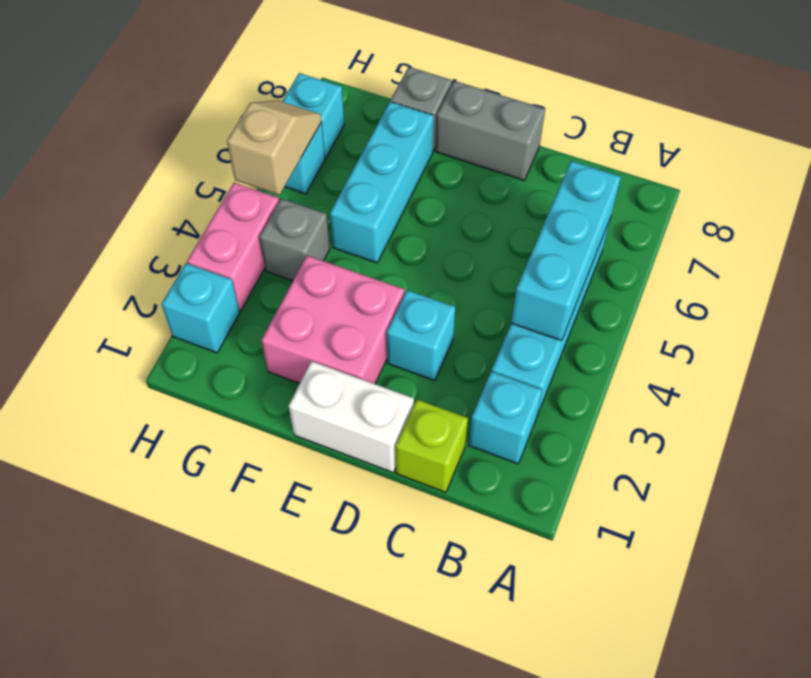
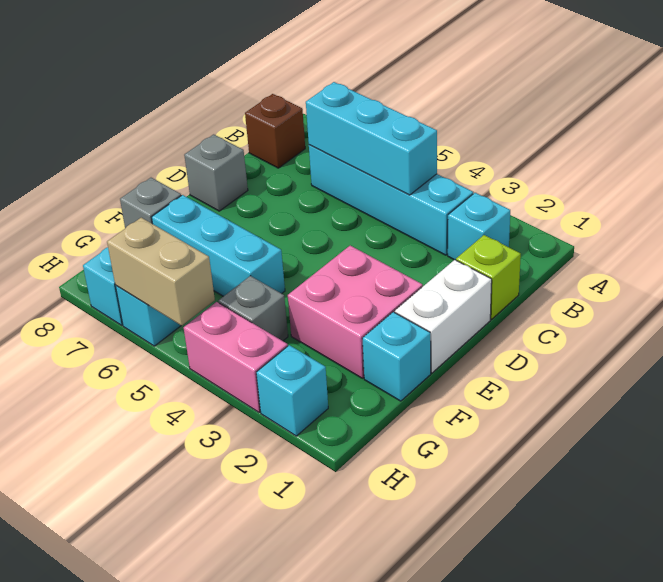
none -> brown 1x1 brick [245,94,305,168]
cyan 1x1 brick [387,290,456,381] -> cyan 1x1 brick moved to [362,312,431,401]
grey 1x2 brick [436,81,545,180] -> grey 1x1 brick [184,134,248,211]
tan 1x2 slope [227,100,322,195] -> tan 1x2 brick [107,218,215,326]

